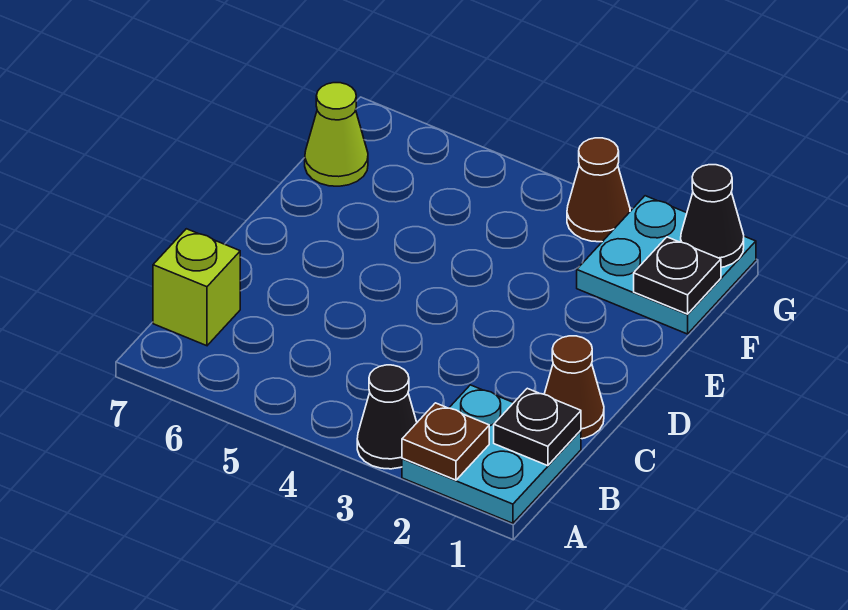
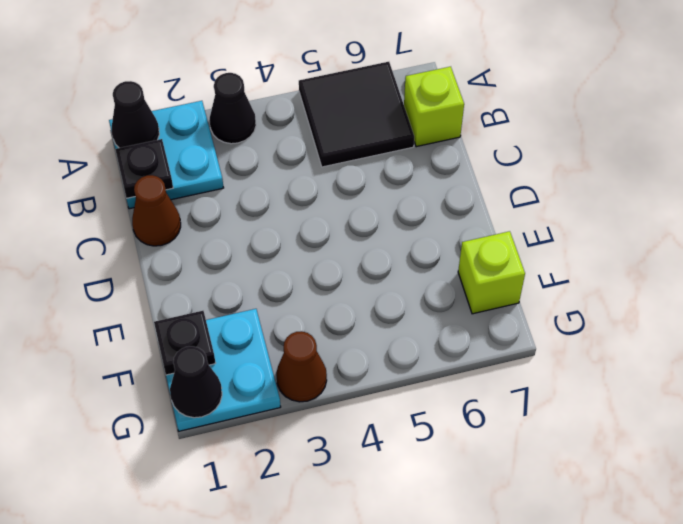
none -> black 1x1 cone [112,81,159,148]
brown 1x1 plate [402,403,489,480] -> none
none -> black 2x2 tile [299,62,414,167]
lime 1x1 cone [305,83,368,186] -> lime 1x1 brick [458,231,525,314]

